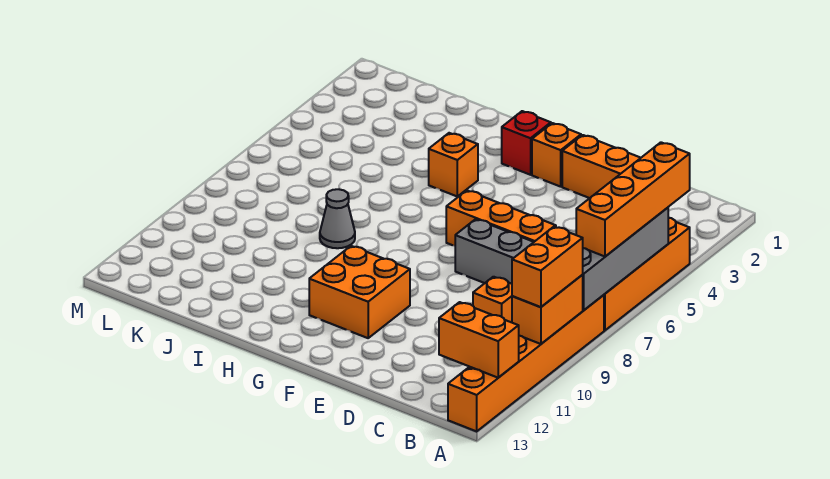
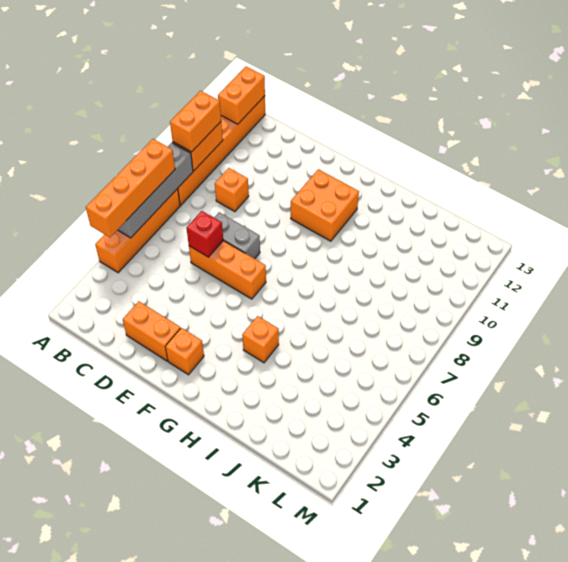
orange 1x2 brick [439,302,519,378] -> orange 1x2 brick turned to [218,67,265,124]
red 1x1 brick [502,111,551,175] -> red 1x1 brick moved to [187,211,223,257]
grey 1x1 cone [320,189,355,248] -> none

